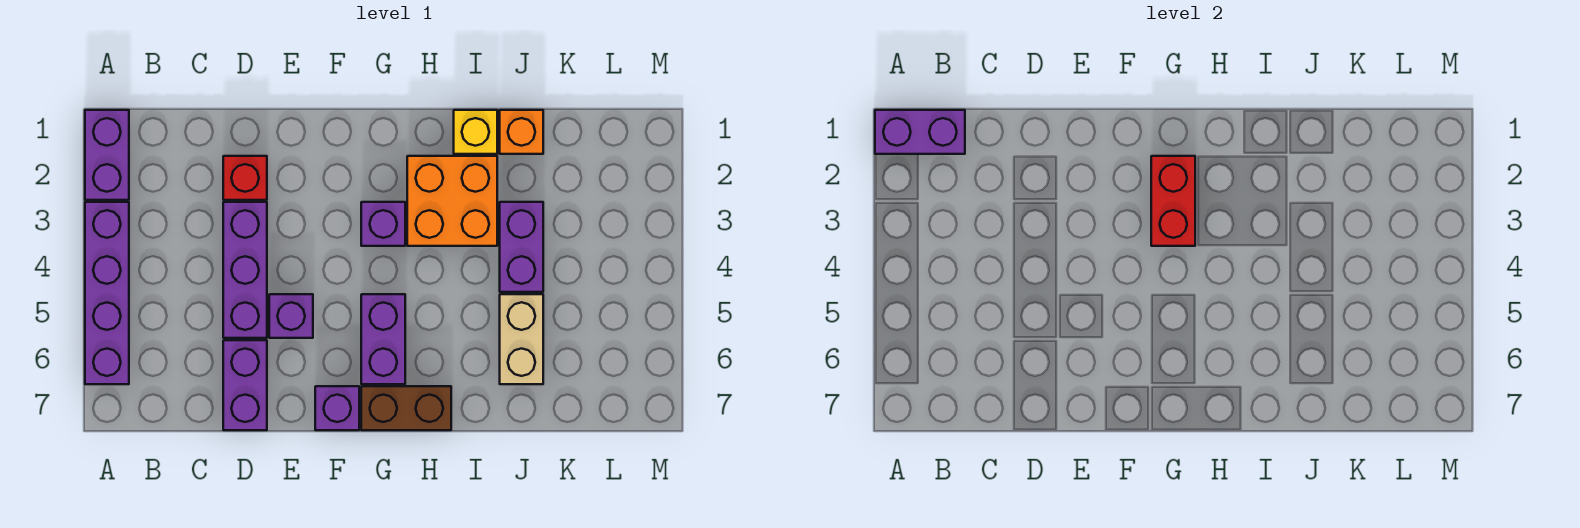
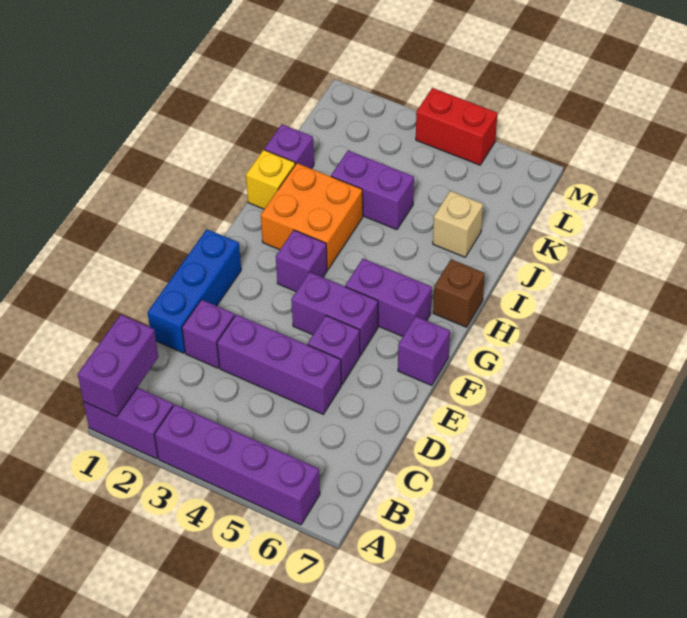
none -> blue 1x3 brick [147,229,241,353]
red 1x1 brick [223,156,267,200] -> purple 1x1 brick [182,300,234,368]
purple 1x2 brick [223,340,267,430] -> purple 1x2 brick moved to [291,272,378,355]
red 1x2 brick [1151,156,1195,246] -> red 1x2 brick moved to [416,88,497,165]
brown 1x2 brick [361,386,451,430] -> brown 1x1 brick [433,259,485,327]
orange 1x1 brick [500,110,543,154] -> purple 1x1 brick [264,124,314,169]
tan 1x2 brick [500,294,543,384] -> tan 1x1 brick [433,191,483,257]

